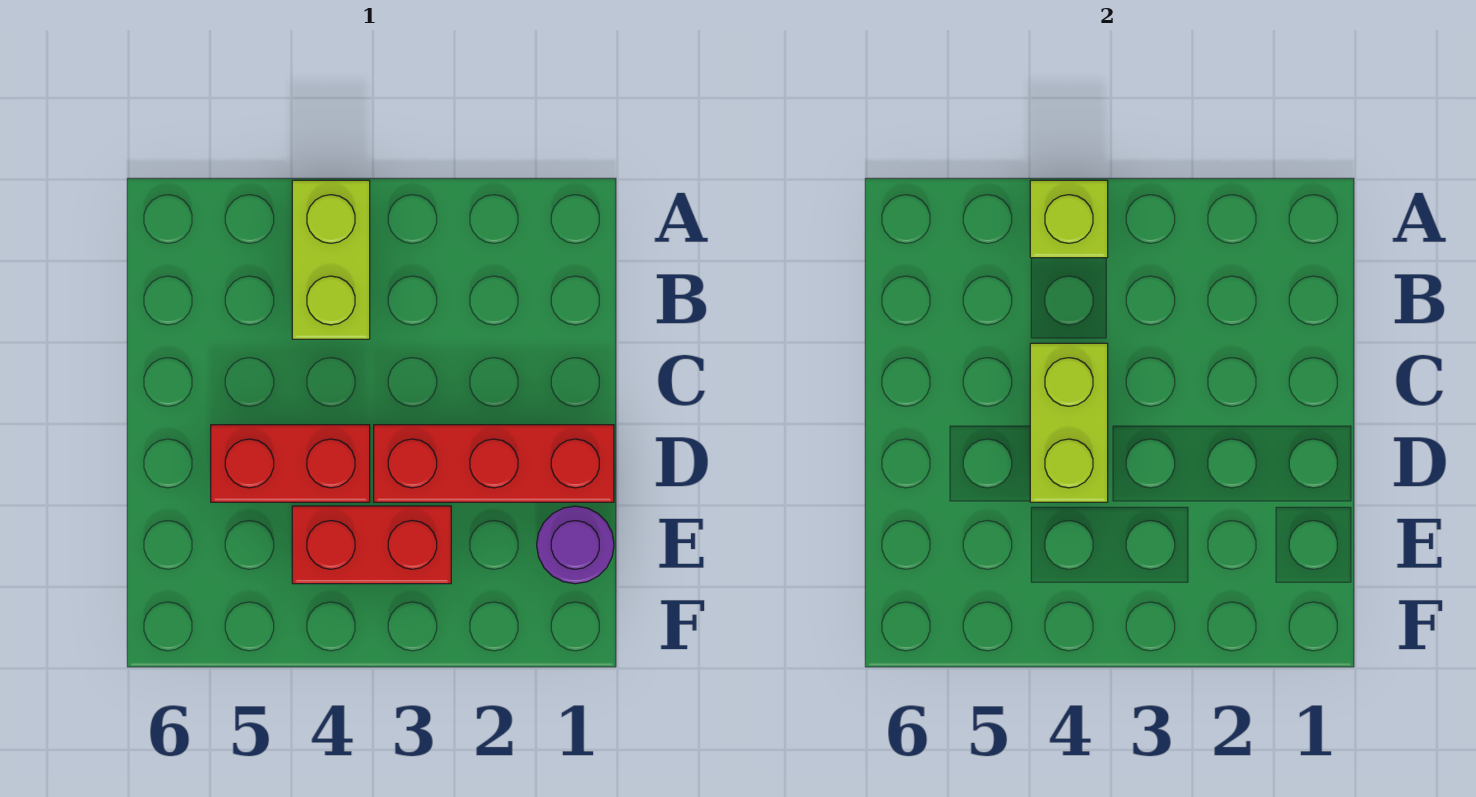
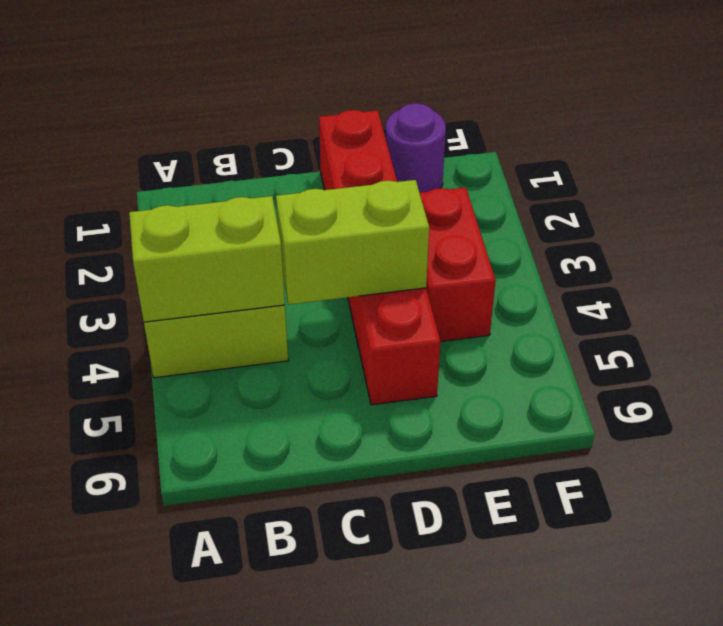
lime 1x1 brick [1030,180,1108,258] -> lime 1x2 brick [129,196,285,322]

